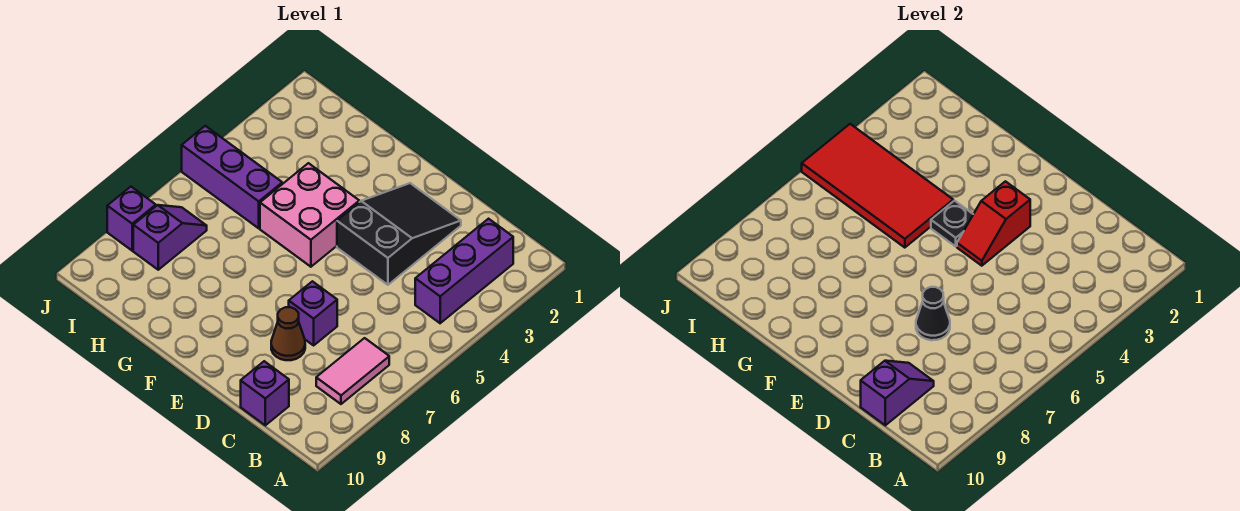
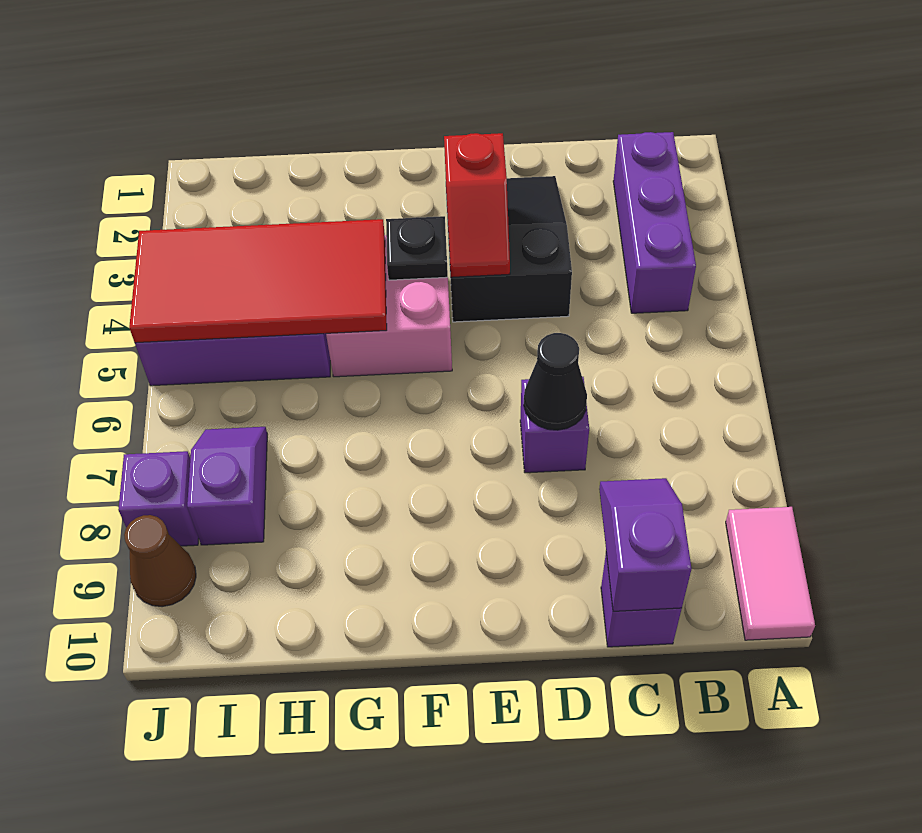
pink 1x2 tile [316,338,389,404] -> pink 1x2 tile moved to [726,507,815,640]
brown 1x1 cone [271,307,305,360] -> brown 1x1 cone moved to [124,515,196,607]

